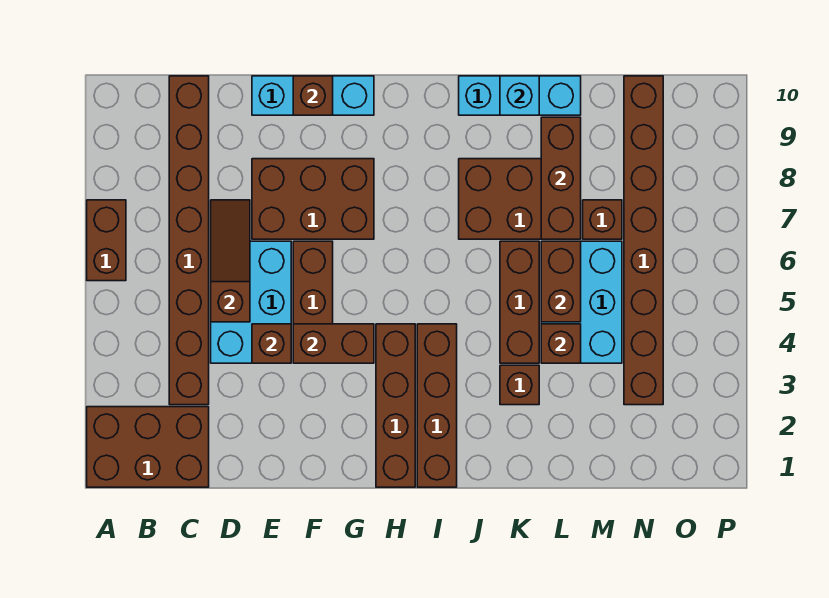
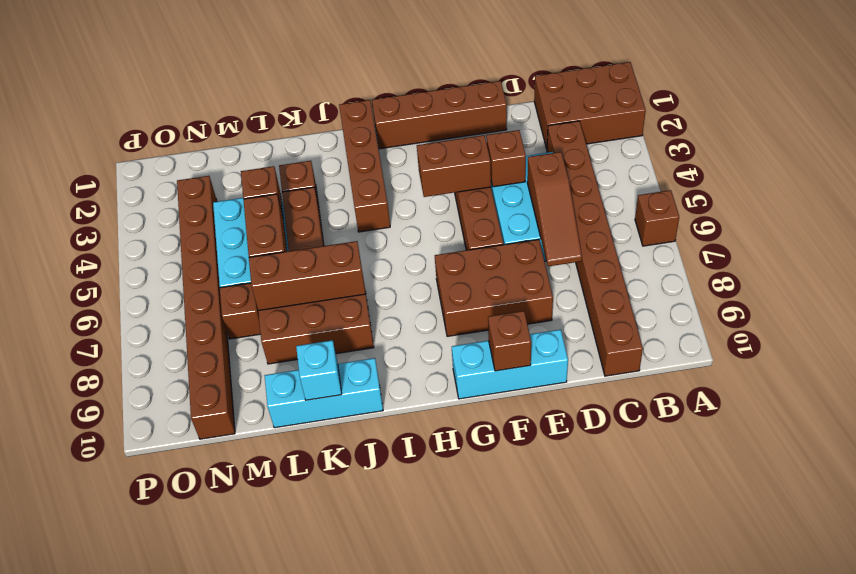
brown 1x2 brick [87,200,126,281] -> brown 1x1 brick [635,190,679,246]
brown 1x4 brick [376,324,415,487] -> brown 1x4 brick turned to [372,81,507,149]
brown 1x3 brick [541,117,581,239] -> brown 1x3 brick turned to [249,241,366,311]

